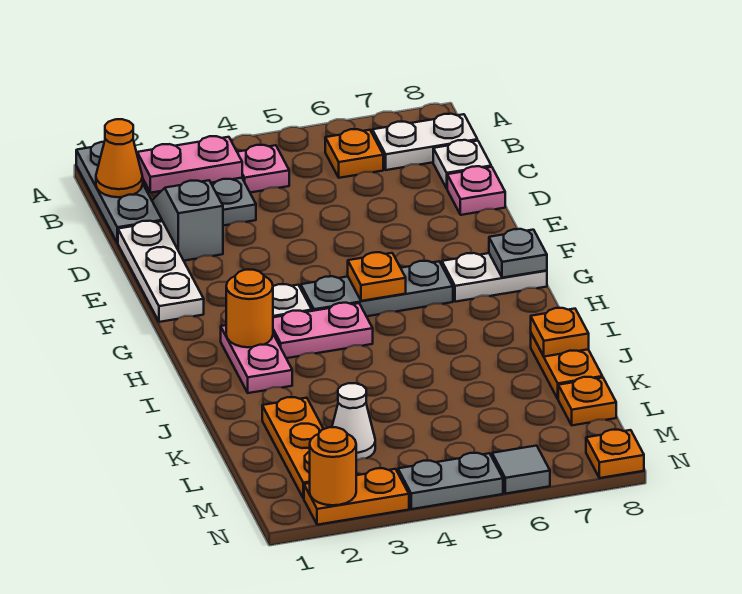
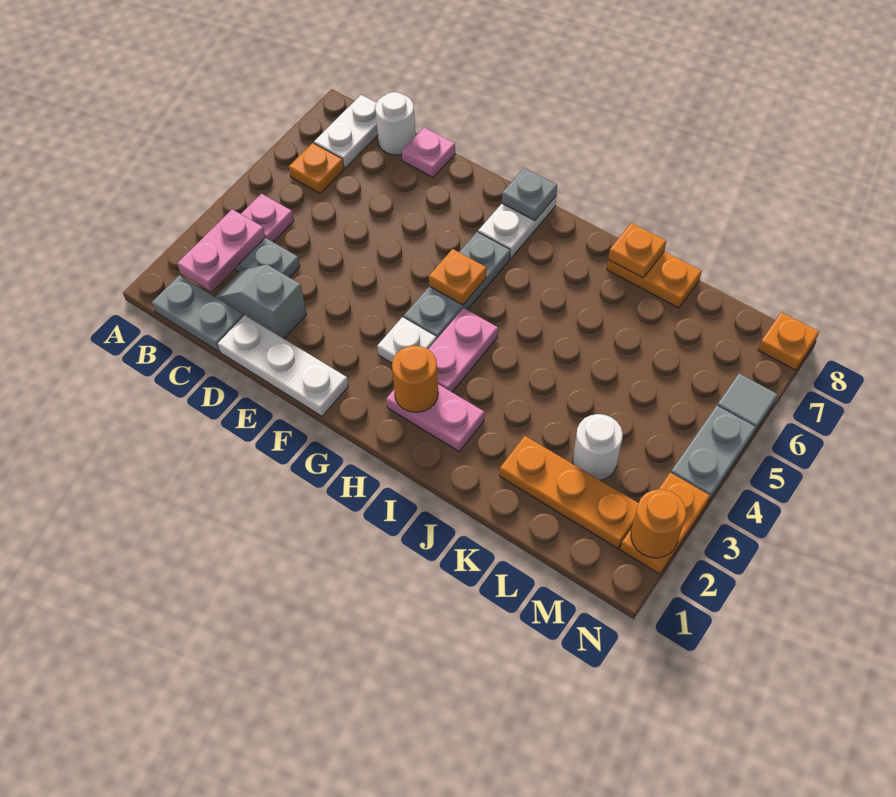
grey 1x3 plate [76,142,162,243] -> grey 1x2 plate [152,275,244,352]
orange 1x1 cone [96,119,143,197] -> none
white 1x1 plate [433,140,491,188] -> white 1x1 round brick [375,92,415,155]
white 1x1 cone [332,383,375,460] -> white 1x1 round brick [573,414,623,480]
orange 1x1 plate [558,377,616,425] -> none

